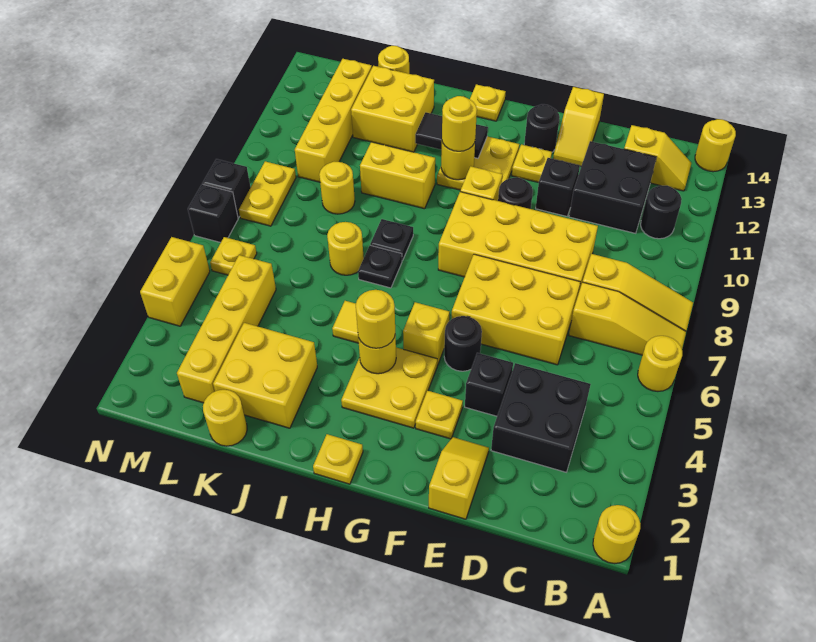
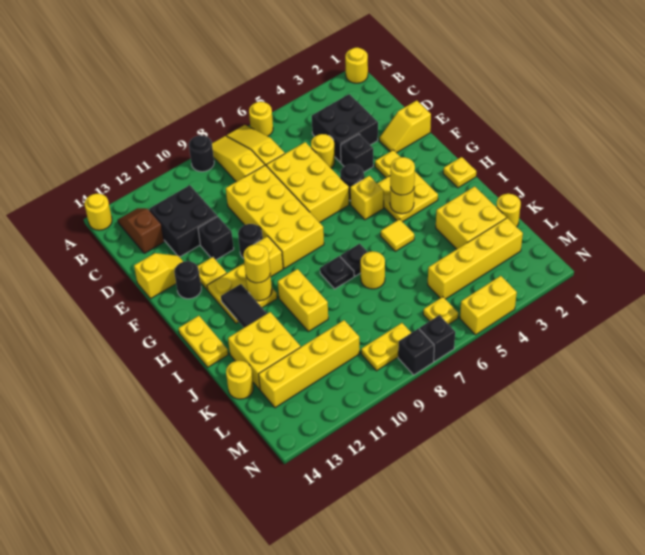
black 1x1 round brick [641,186,682,239] -> black 1x1 round brick moved to [189,135,214,172]
yellow 1x2 slope [624,125,691,191] -> brown 1x2 slope [118,208,164,253]
yellow 1x1 plate [470,84,506,121] -> yellow 1x2 plate [179,316,228,367]
yellow 1x1 round brick [319,162,355,214] -> yellow 1x1 round brick moved to [311,134,335,168]

